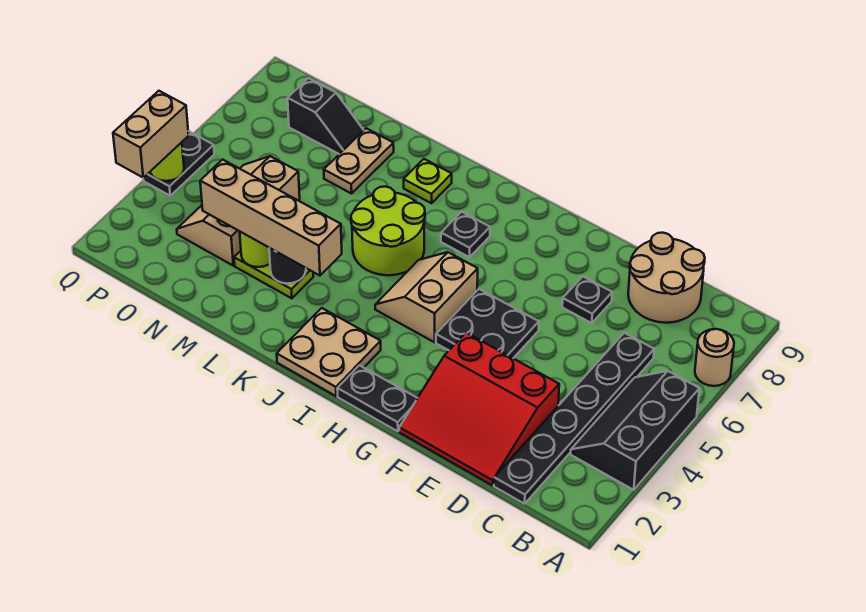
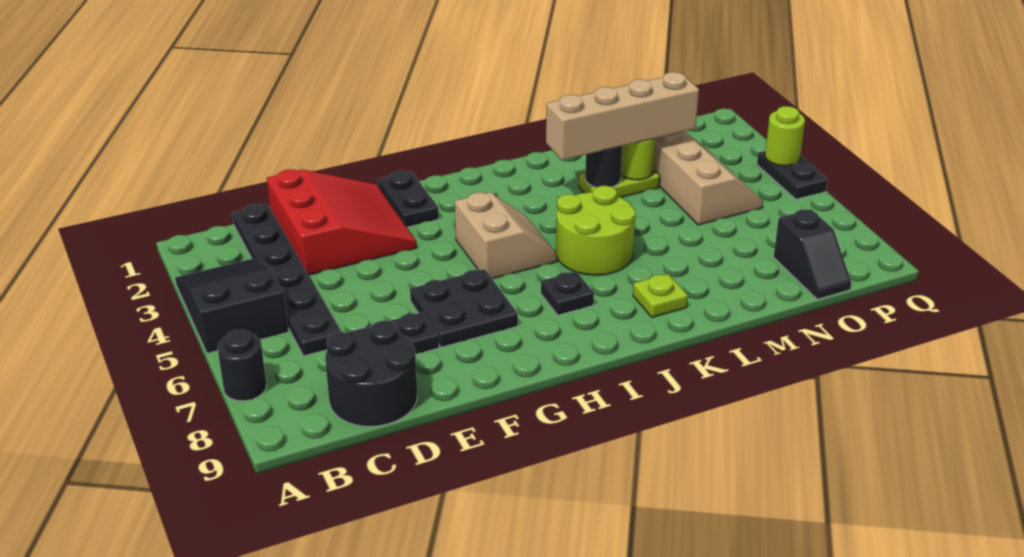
black 2x3 slope [571,371,699,490] -> black 2x3 slope turned to [175,259,288,353]
tan 1x1 round brick [695,329,734,386] -> black 1x1 round brick [217,329,267,401]
tan 2x2 round brick [628,233,705,323] -> black 2x2 round brick [325,321,417,426]
red 3x3 slope [399,333,559,485] -> red 3x3 slope turned to [267,169,417,275]
black 2x2 plate [436,289,539,358] -> black 2x2 plate moved to [410,269,518,347]
black 1x2 plate [337,365,417,431] -> black 1x2 plate turned to [378,171,439,227]
tan 2x2 plate [277,308,381,396] -> none
tan 1x2 plate [324,128,394,194] -> none
black 1x2 slope [288,78,364,154] -> black 1x2 slope turned to [774,209,851,299]
tan 1x2 brick [113,91,189,178] -> none

